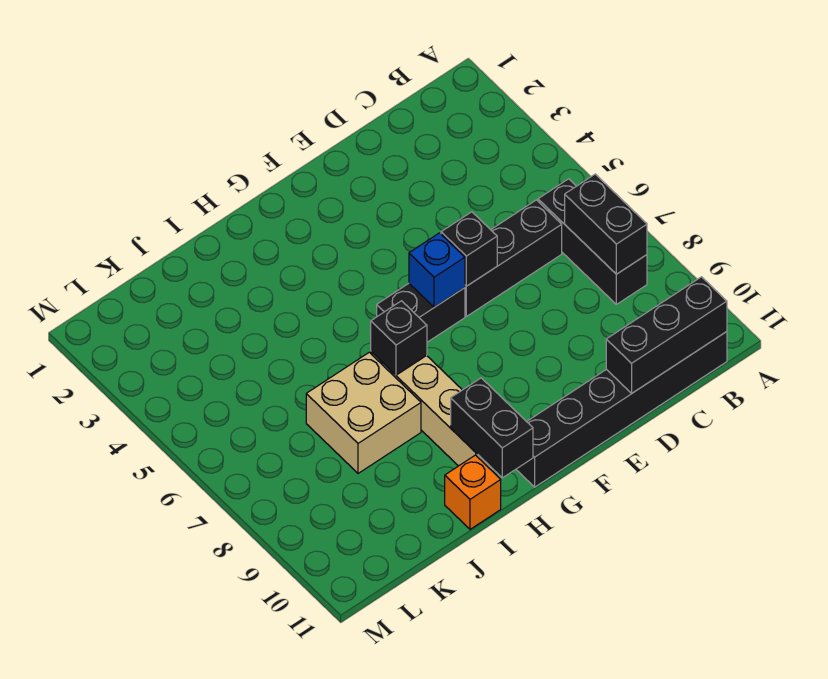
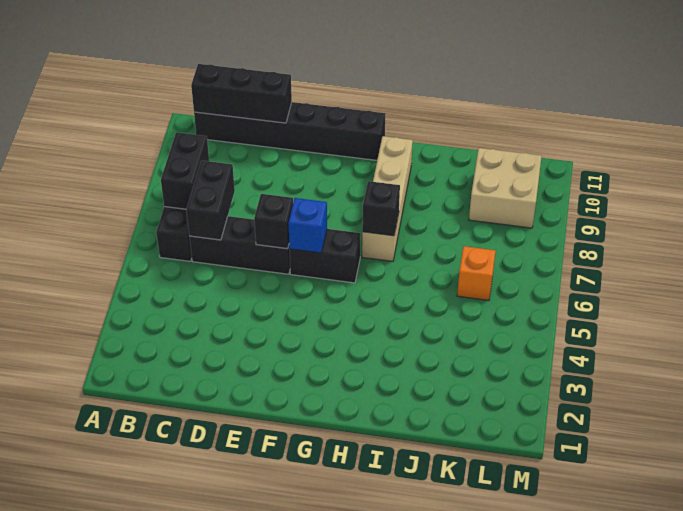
black 1x2 brick [451,378,533,478] -> black 1x2 brick moved to [186,160,235,240]
tan 2x2 brick [306,352,421,473] -> tan 2x2 brick moved to [469,148,542,228]
orange 1x1 brick [445,455,501,529] -> orange 1x1 brick moved to [457,246,495,300]

